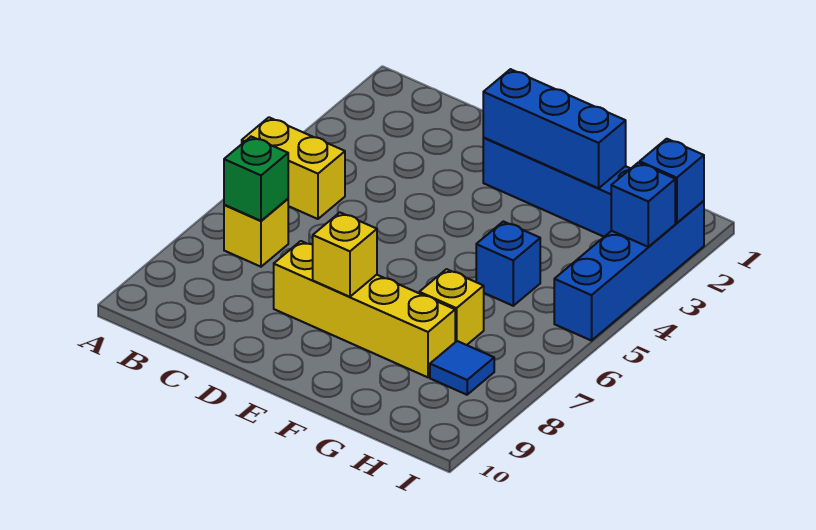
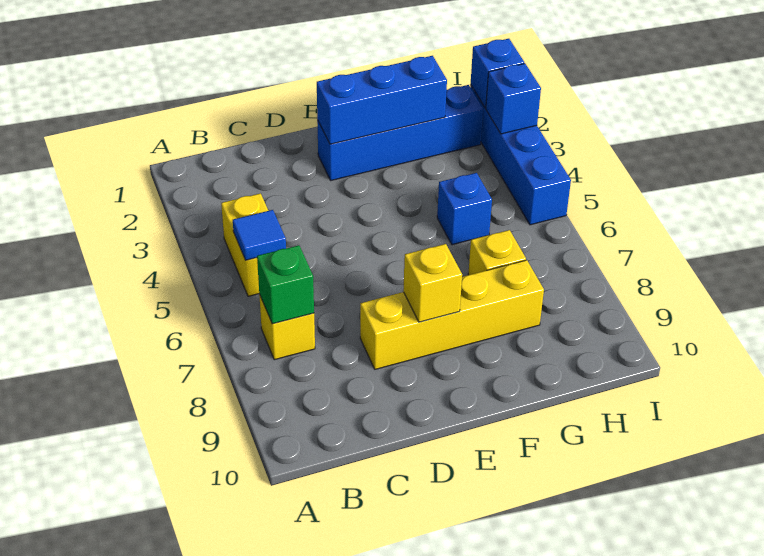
yellow 1x2 brick [242,117,345,219] -> yellow 1x2 brick turned to [221,193,269,296]
blue 1x1 tile [430,341,494,395] -> blue 1x1 tile moved to [233,210,286,260]

